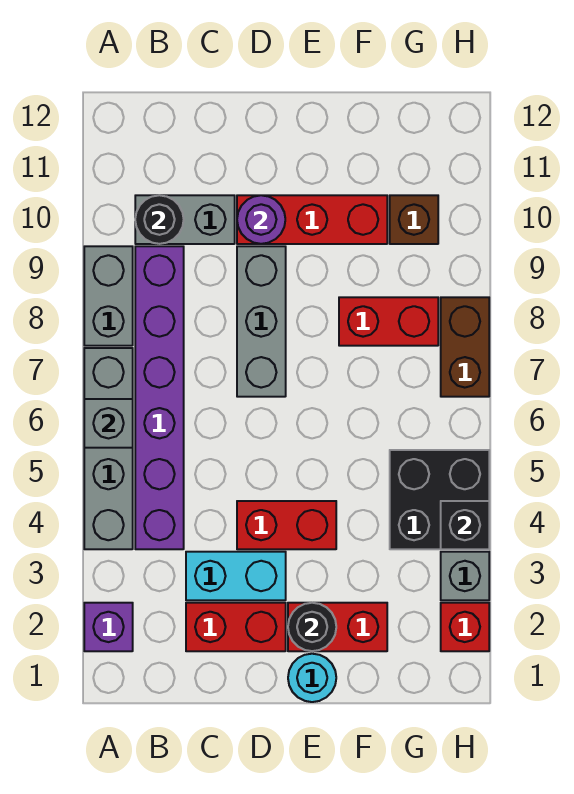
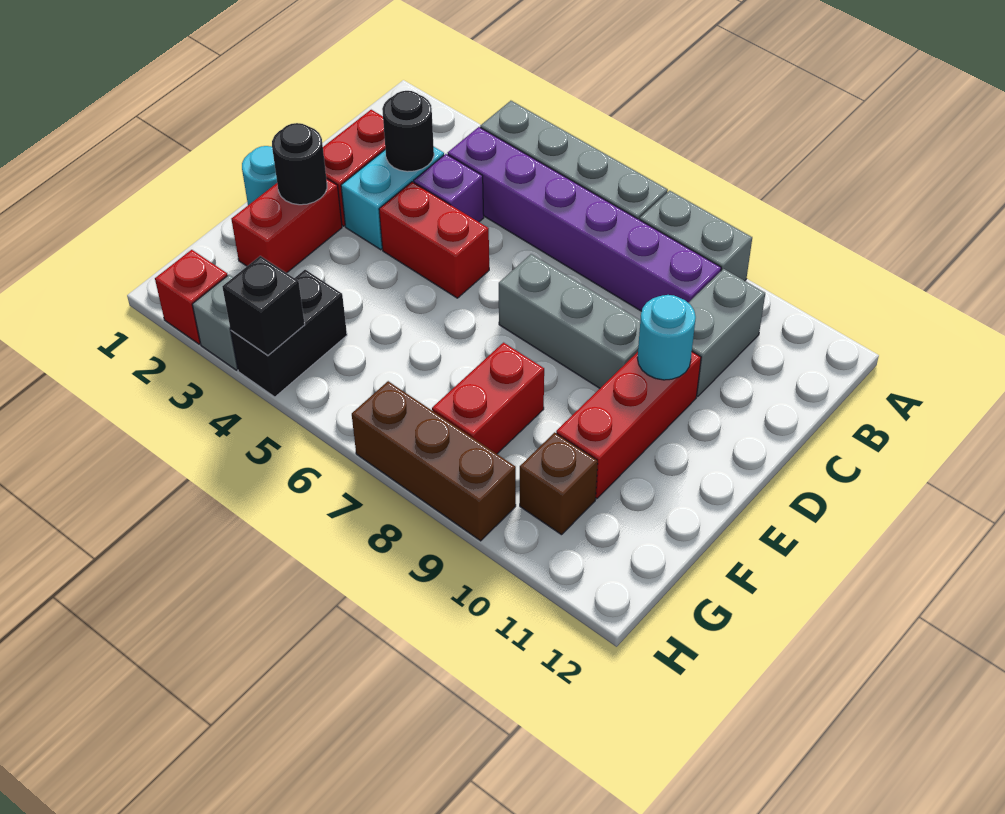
purple 1x1 brick [84,603,133,651] -> purple 1x1 brick moved to [414,154,484,222]
grey 1x1 brick [84,399,133,448] -> none
black 1x1 round brick [135,195,184,244] -> black 1x1 round brick moved to [382,91,434,172]
red 1x2 brick [237,501,336,549] -> red 1x2 brick turned to [379,182,489,298]
purple 1x1 round brick [237,195,285,244] -> cyan 1x1 round brick [637,295,696,380]
black 2x2 brick [390,450,489,549] -> black 1x2 brick [231,270,347,397]
brown 1x2 brick [441,297,489,397] -> brown 1x3 brick [352,381,516,541]

